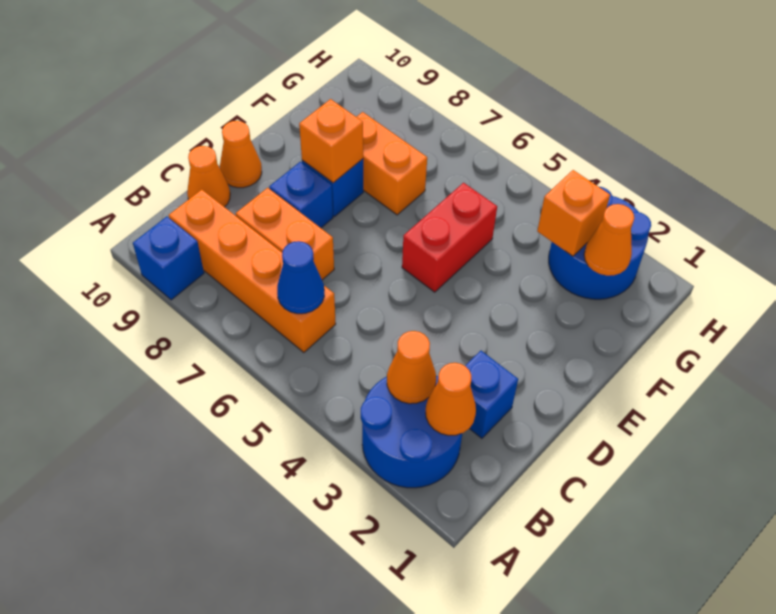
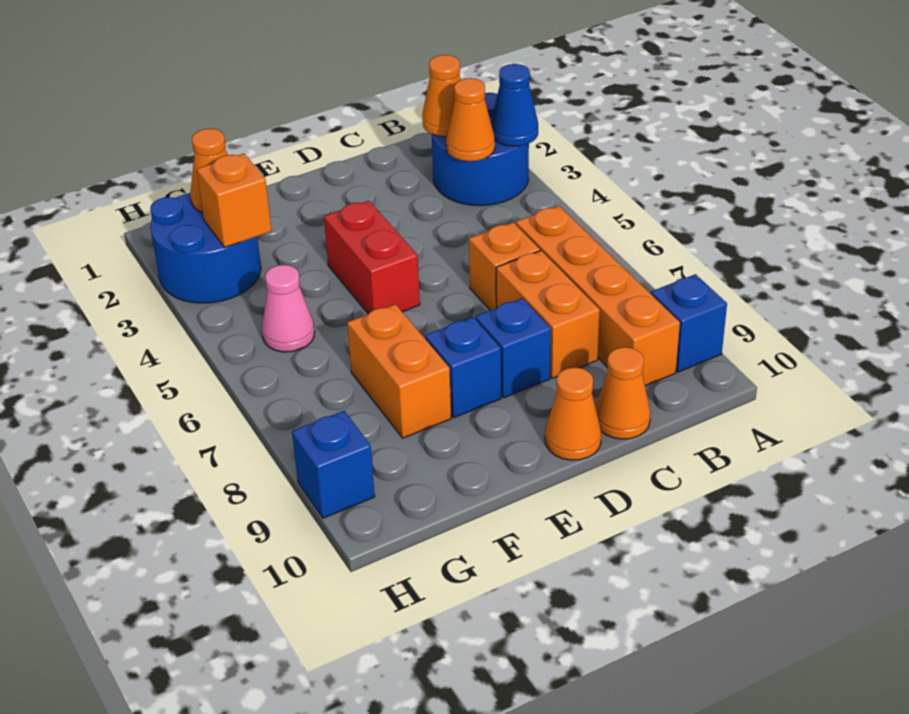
blue 1x1 cone [277,241,324,314] -> blue 1x1 cone moved to [491,64,538,146]
blue 1x1 brick [465,351,518,438] -> blue 1x1 brick moved to [292,411,375,518]
red 1x2 brick [402,183,497,292] -> red 1x2 brick turned to [324,201,420,314]
orange 1x1 brick [299,99,363,183] -> orange 1x1 brick moved to [469,222,540,310]
none -> pink 1x1 cone [262,265,315,352]

